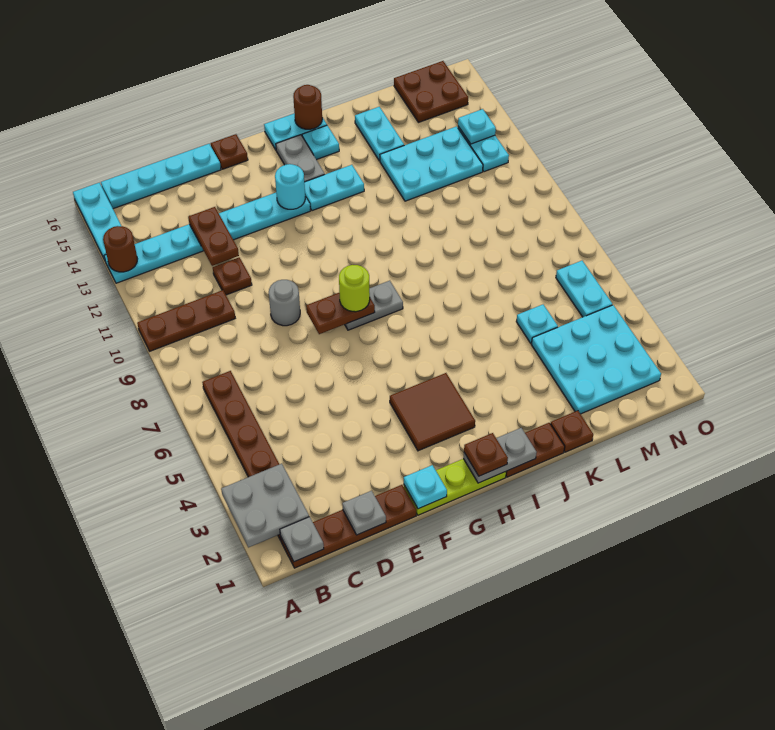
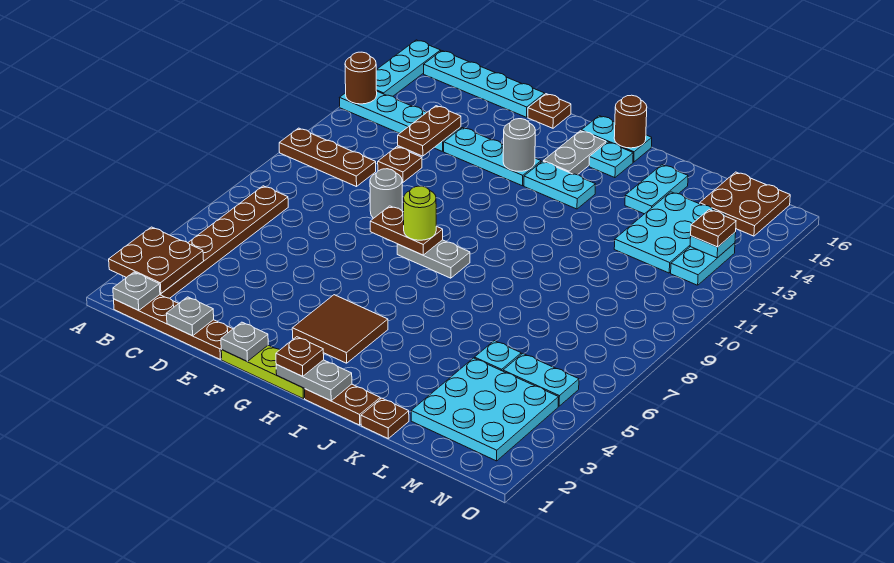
grey 2x2 plate [221,464,309,547] -> brown 2x2 plate [109,227,204,294]
cyan 1x1 plate [404,465,447,509] -> grey 1x1 plate [221,322,268,361]
cyan 1x1 round brick [275,164,305,209] -> grey 1x1 round brick [503,119,535,171]
cyan 2x3 plate [380,126,483,201] -> cyan 2x3 plate turned to [614,192,725,273]
cyan 1x2 plate [556,261,612,317] -> cyan 1x2 plate turned to [503,354,579,406]
none -> brown 1x1 plate [691,210,736,247]

